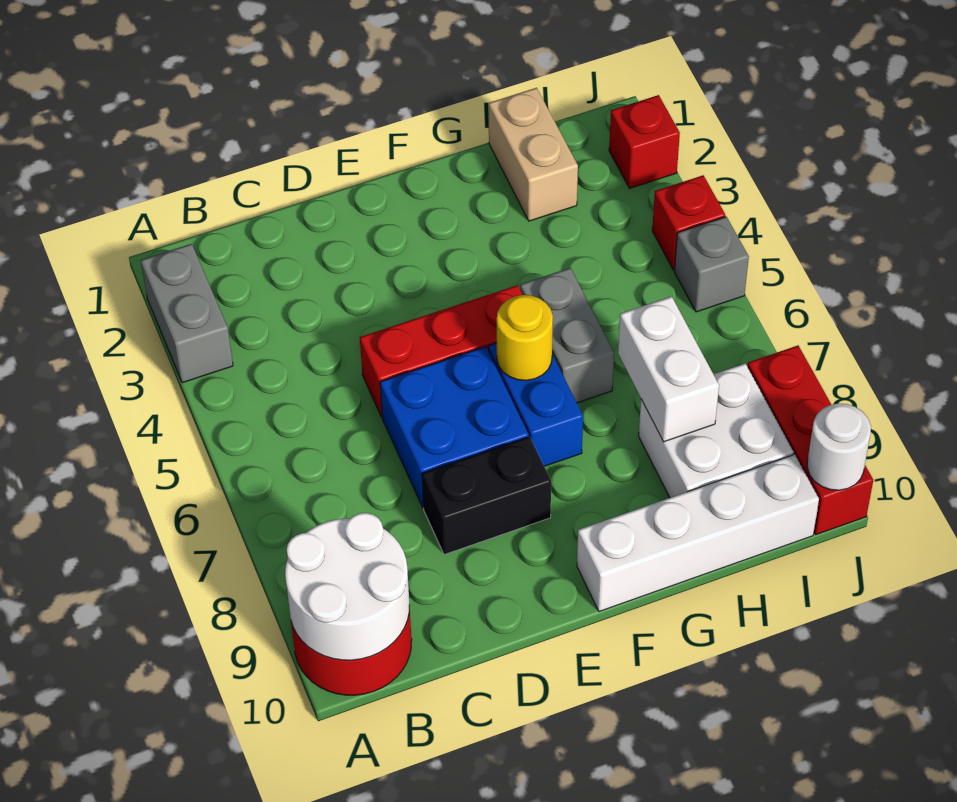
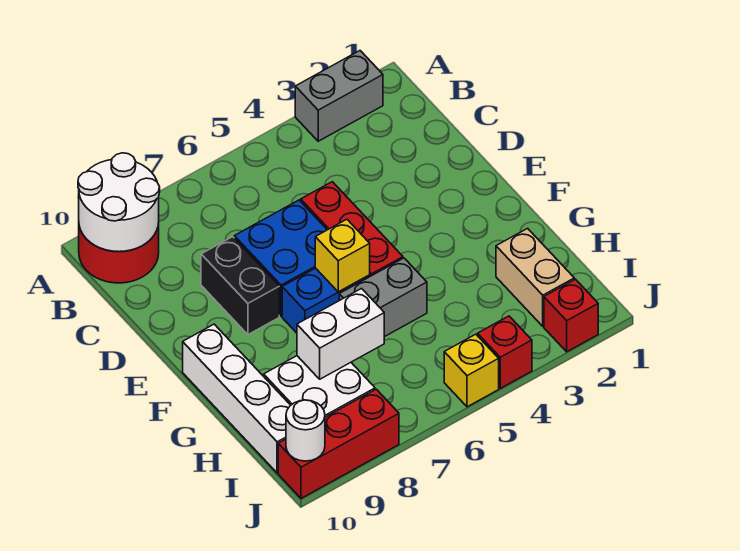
yellow 1x1 round brick [497,295,553,381] -> yellow 1x1 brick [315,219,370,292]
tan 1x2 brick [489,88,578,221] -> tan 1x2 brick turned to [496,228,574,326]
grey 1x1 brick [674,217,749,312] -> yellow 1x1 brick [444,334,499,407]

